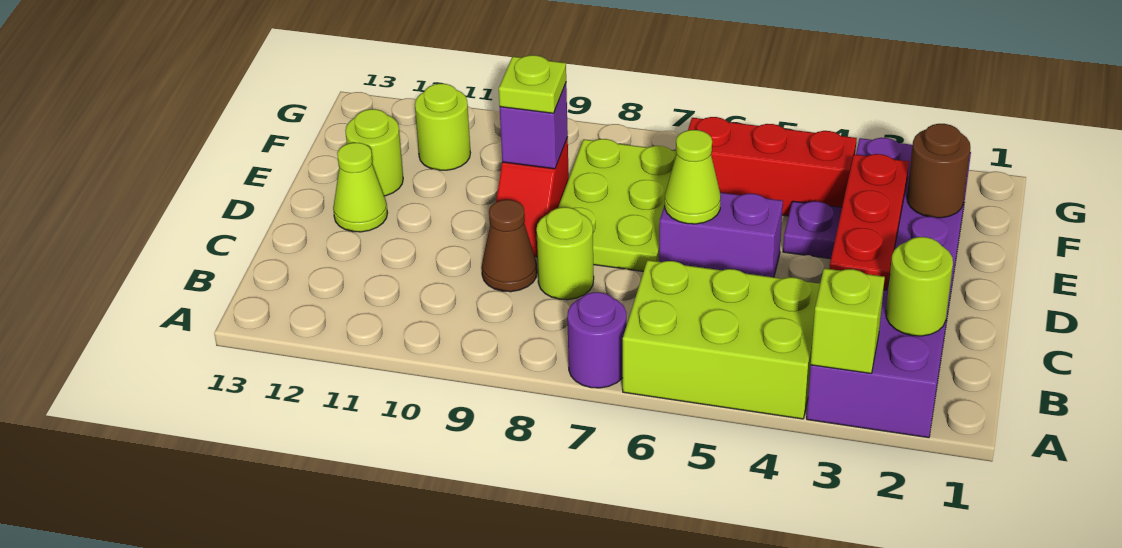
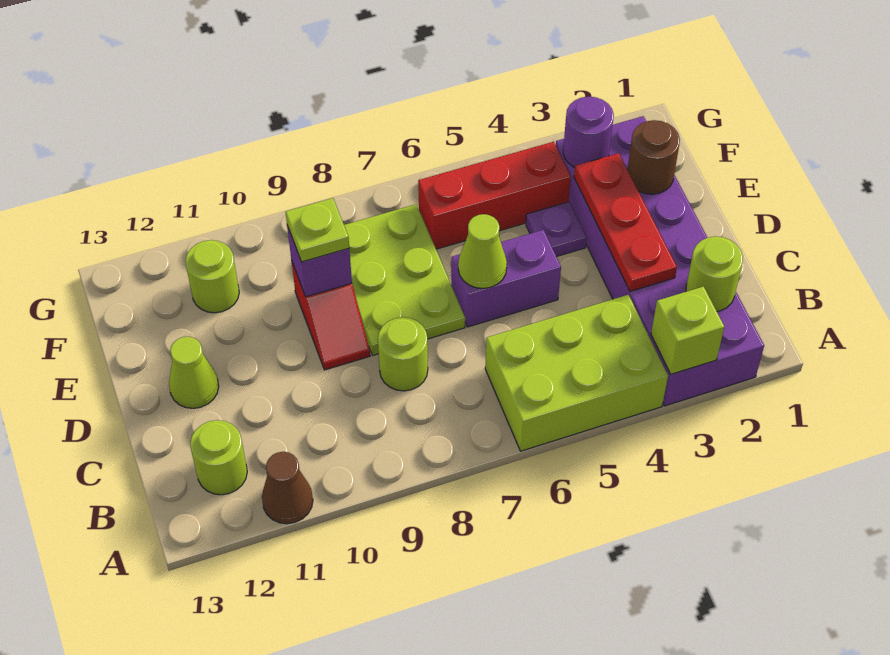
purple 1x1 round brick [567,292,626,388] -> purple 1x1 round brick moved to [563,97,614,167]
brown 1x1 cone [482,200,537,292] -> brown 1x1 cone moved to [262,452,313,524]
lime 1x1 round brick [345,109,403,196] -> lime 1x1 round brick moved to [190,420,247,495]

